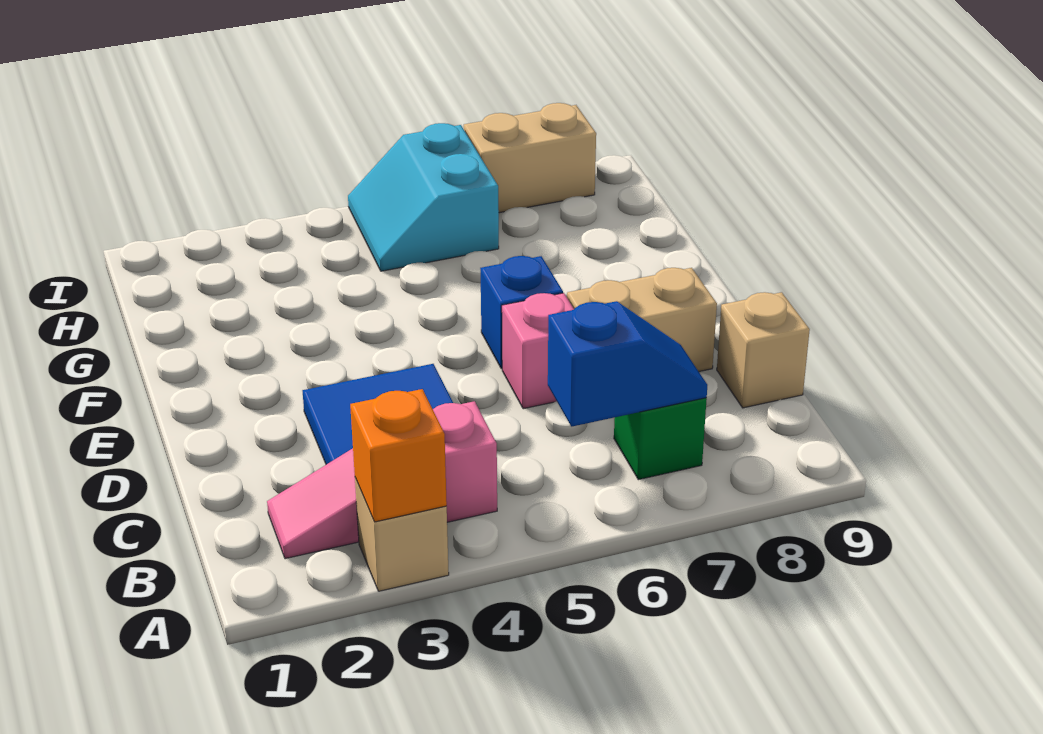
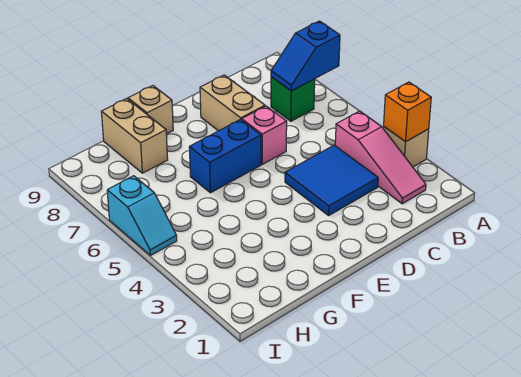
blue 1x2 slope [548,301,707,427] -> blue 1x2 slope turned to [271,21,340,91]
tan 1x1 brick [717,292,810,408] -> tan 1x1 brick moved to [128,86,173,134]
blue 1x1 brick [480,256,563,369] -> blue 1x2 brick [189,119,261,193]
cyan 2x2 slope [348,123,499,271] -> cyan 1x2 slope [107,176,177,255]
tan 1x2 brick [464,103,596,213] -> tan 1x2 brick moved to [101,99,168,173]

